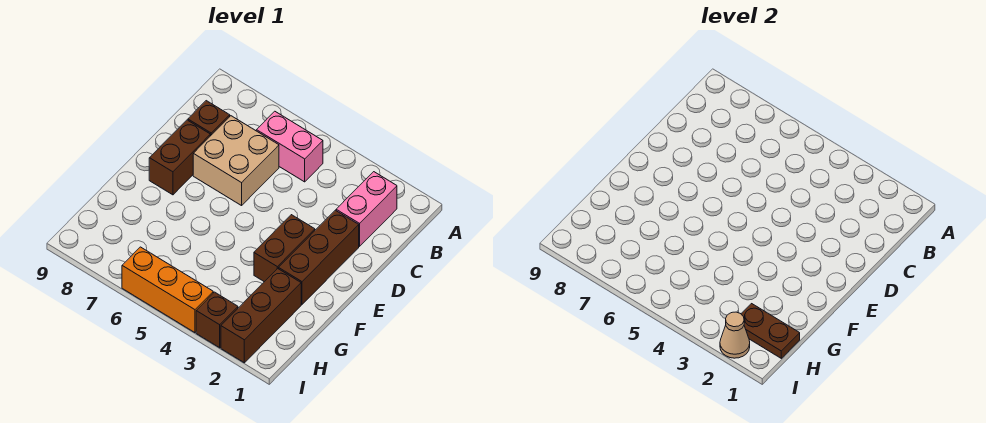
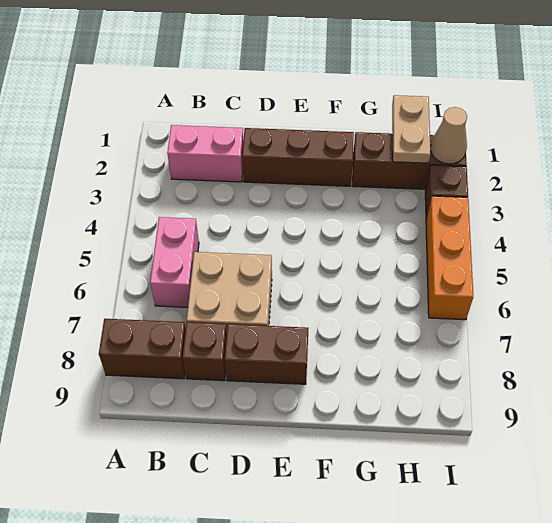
brown 1x2 brick [254,215,315,282] -> brown 1x2 brick moved to [99,319,186,379]
brown 1x2 plate [741,304,800,358] -> tan 1x2 plate [392,95,431,163]

